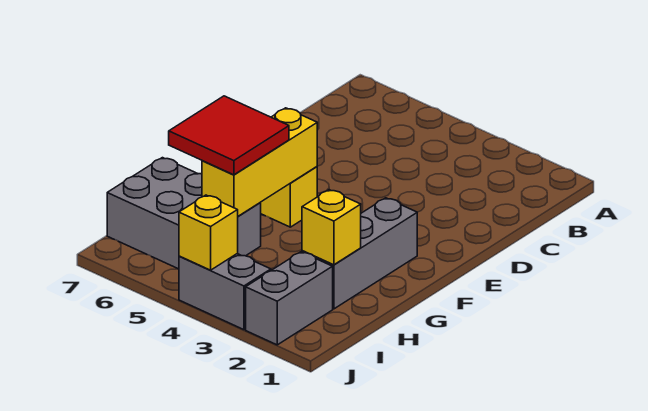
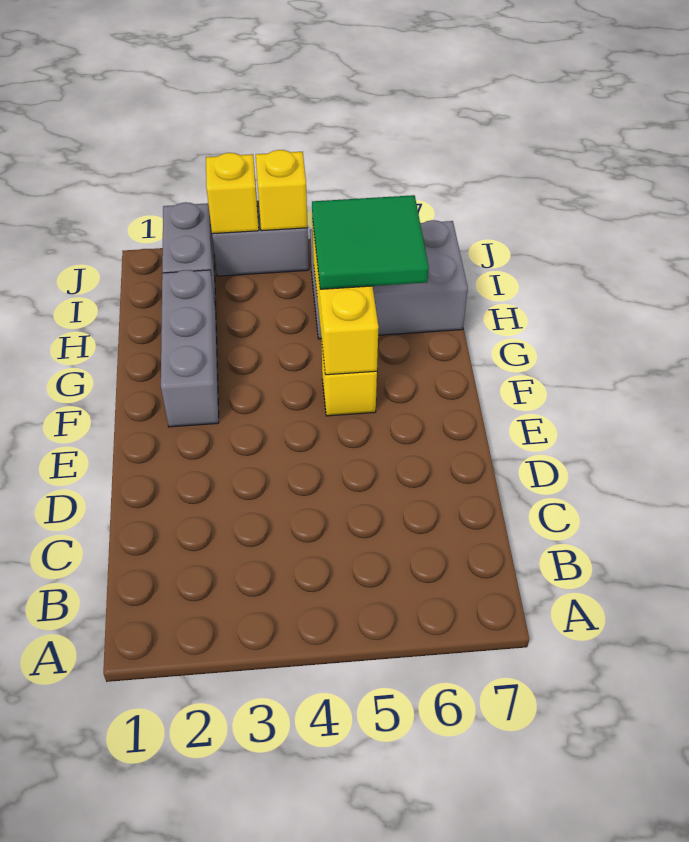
red 2x2 tile [169,96,289,175] -> green 2x2 tile [312,195,429,289]
yellow 1x1 brick [302,190,361,265] -> yellow 1x1 brick moved to [206,153,259,234]

